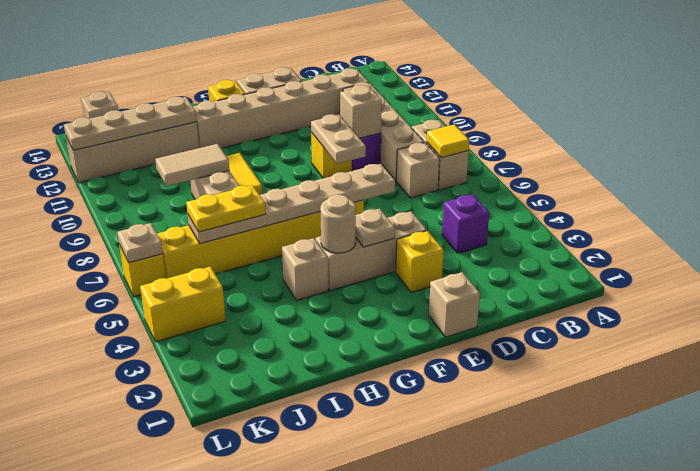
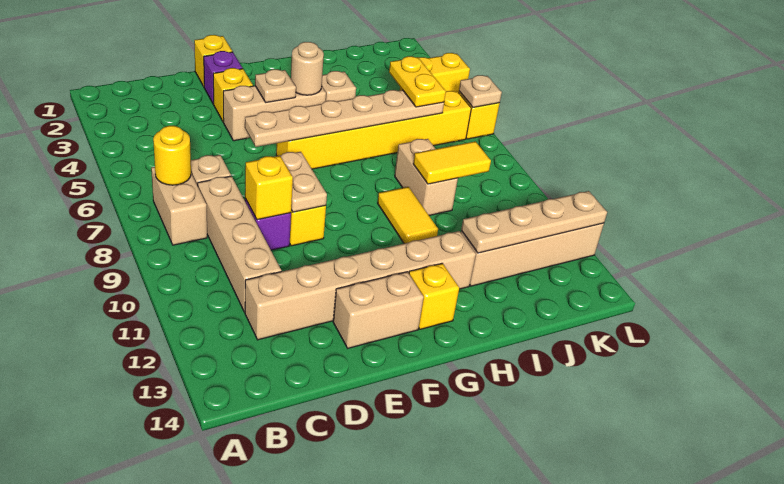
yellow 1x1 tile [427,124,469,158] -> yellow 1x1 round brick [153,126,191,185]
purple 1x1 brick [442,194,489,253] -> purple 1x1 brick moved to [204,51,243,104]
tan 1x1 brick [340,85,382,138] -> yellow 1x1 brick [245,156,293,220]
tan 1x1 brick [429,272,480,337] -> yellow 1x1 brick [194,35,232,86]
yellow 1x2 plate [186,185,266,232] -> yellow 1x2 plate turned to [389,56,446,107]
tan 1x2 tile [155,144,229,186] -> yellow 1x2 tile [413,141,491,184]
tan 1x1 brick [81,91,118,119] -> none

